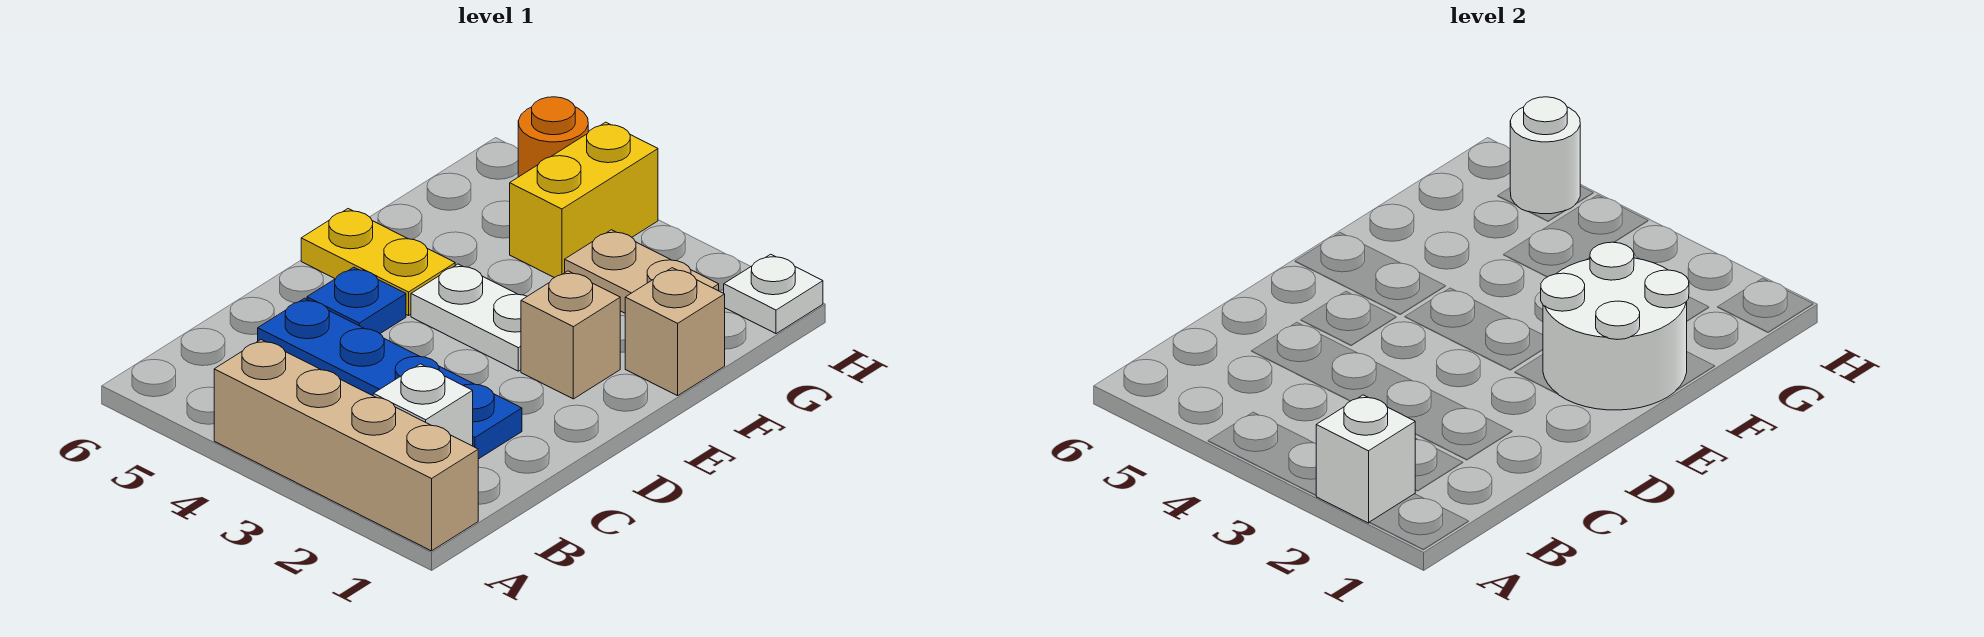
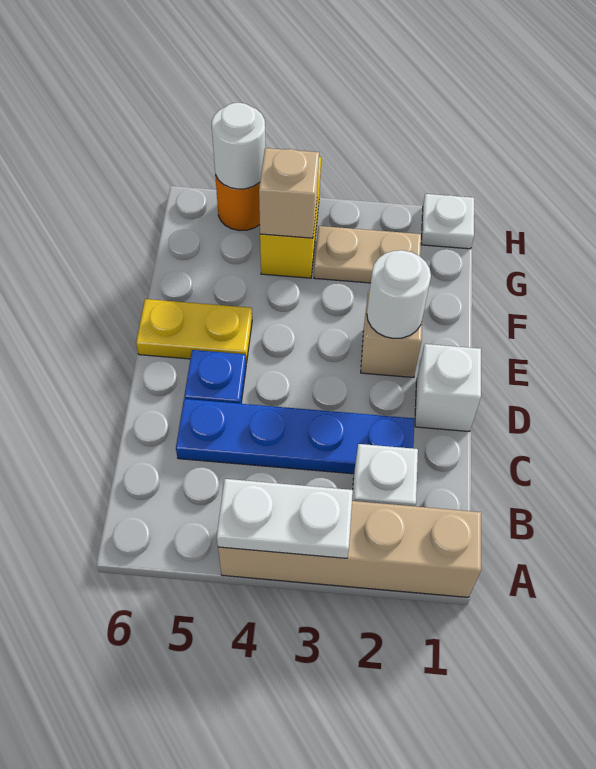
white 1x1 brick [1316,395,1415,523] -> white 1x1 brick moved to [415,344,481,432]
white 2x2 round brick [1541,242,1689,410] -> white 1x1 round brick [367,250,431,339]
white 1x2 plate [411,264,527,371] -> white 1x2 plate moved to [217,479,353,558]
tan 1x1 brick [625,268,725,396] -> tan 1x1 brick moved to [259,148,319,238]

